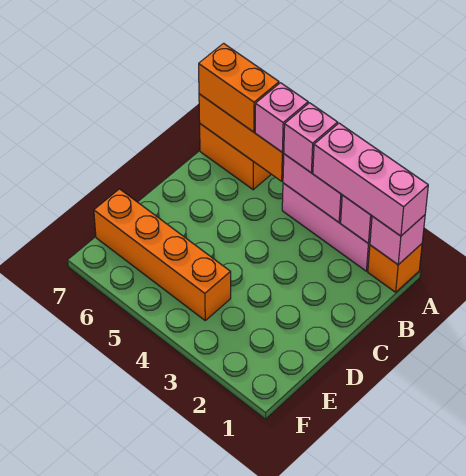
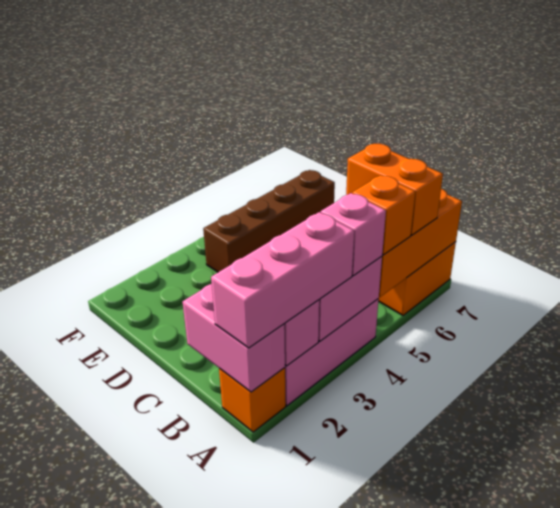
pink 1x1 brick [370,215,425,265] -> pink 1x2 brick [183,284,285,392]
pink 1x1 brick [255,83,308,152] -> orange 1x1 brick [352,175,415,255]
orange 1x2 brick [199,43,279,132] -> orange 1x2 brick turned to [346,144,443,235]
orange 1x4 brick [94,189,231,320] -> brown 1x4 brick [203,170,335,272]

